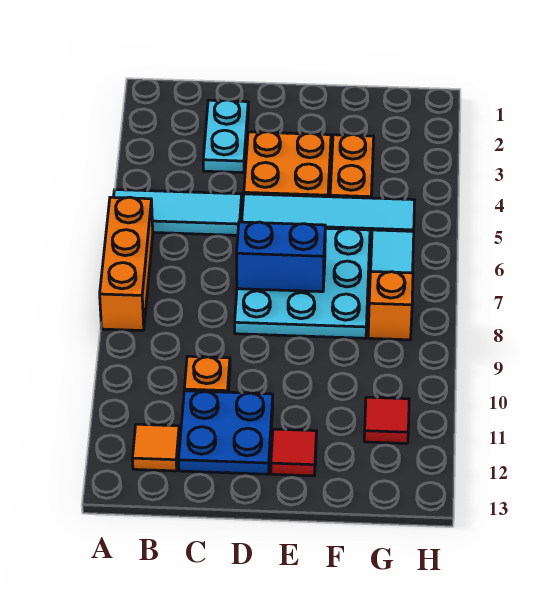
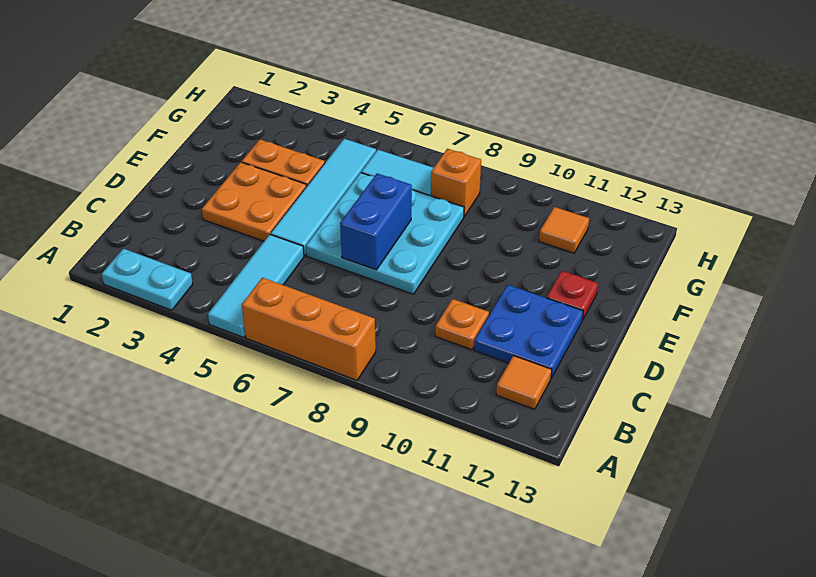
cyan 1x2 plate [203,100,248,173] -> cyan 1x2 plate moved to [102,249,193,310]
red 1x1 tile [271,429,316,476] -> red 1x1 plate [547,271,598,320]
red 1x1 tile [364,397,409,443] -> orange 1x1 tile [539,207,589,253]

